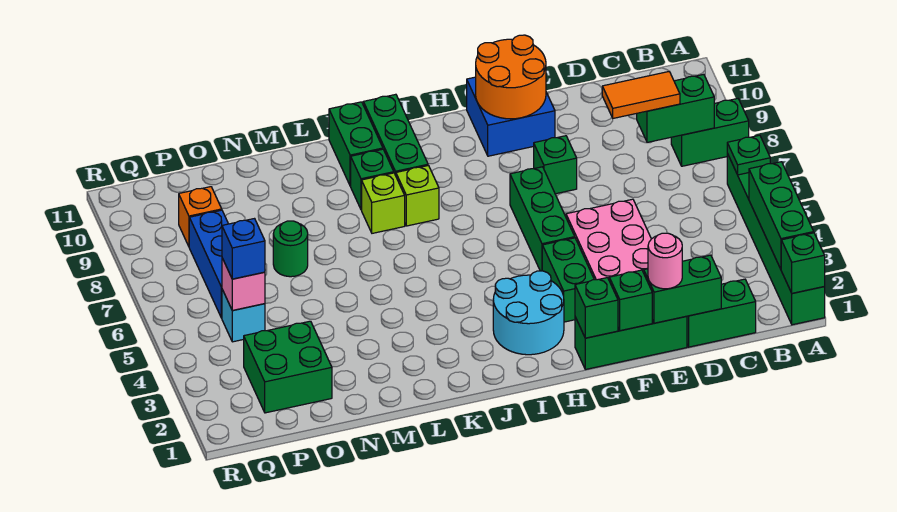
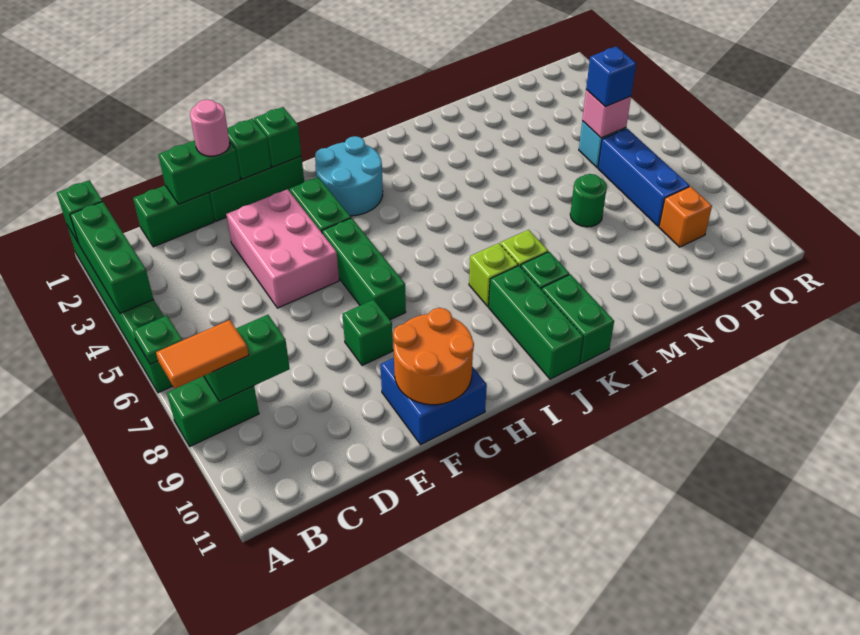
orange 1x2 tile [602,72,680,118] -> orange 1x2 tile moved to [156,320,249,389]
green 2x2 brick [244,321,332,413] -> none

